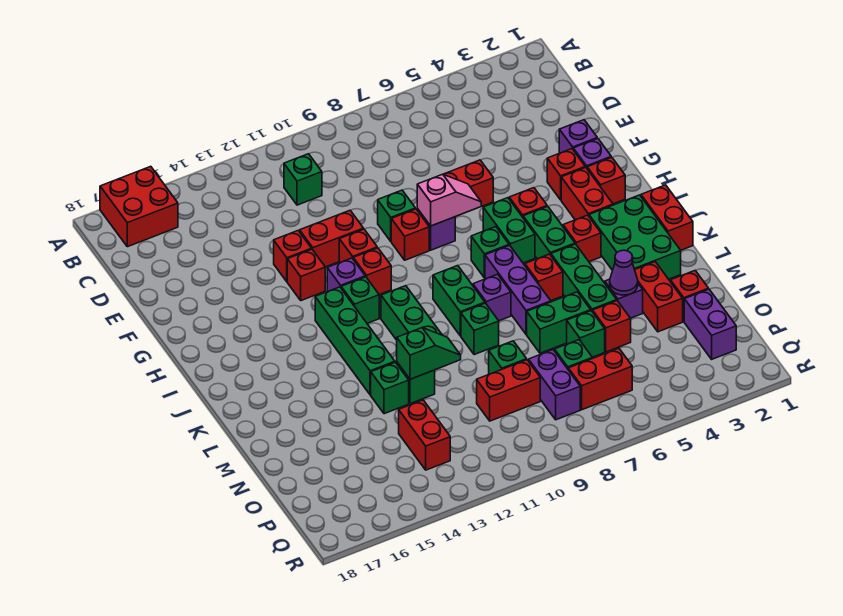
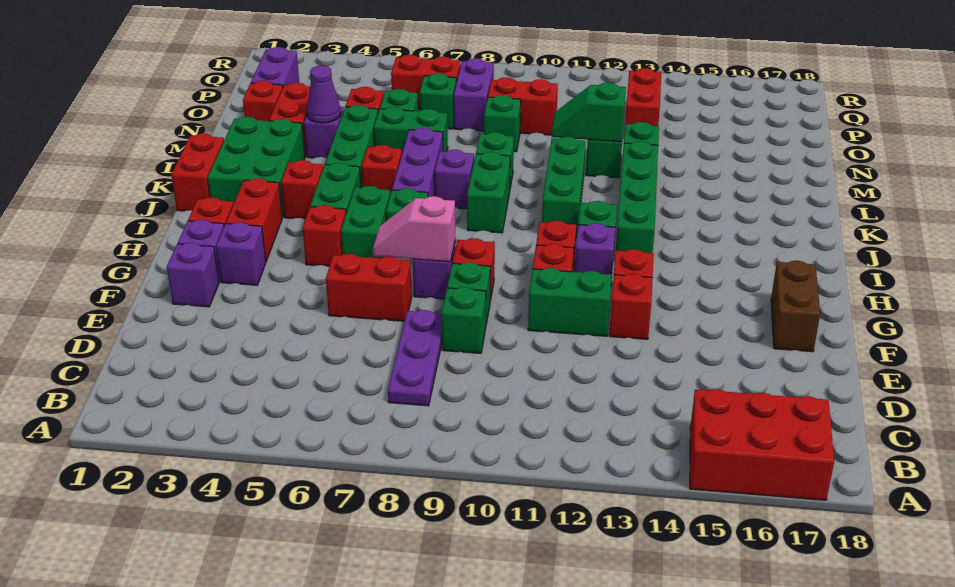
red 2x2 brick [100,166,178,247] -> red 2x3 brick [690,389,834,500]
none -> purple 1x3 plate [388,310,442,406]
green 1x1 brick [284,154,322,205] -> green 1x1 brick moved to [442,287,486,353]
red 1x2 brick [300,210,364,267] -> green 1x2 brick [528,268,612,336]
none -> brown 1x2 brick [771,261,820,352]
red 1x1 brick [547,149,585,200] -> purple 1x1 brick [216,222,266,285]

